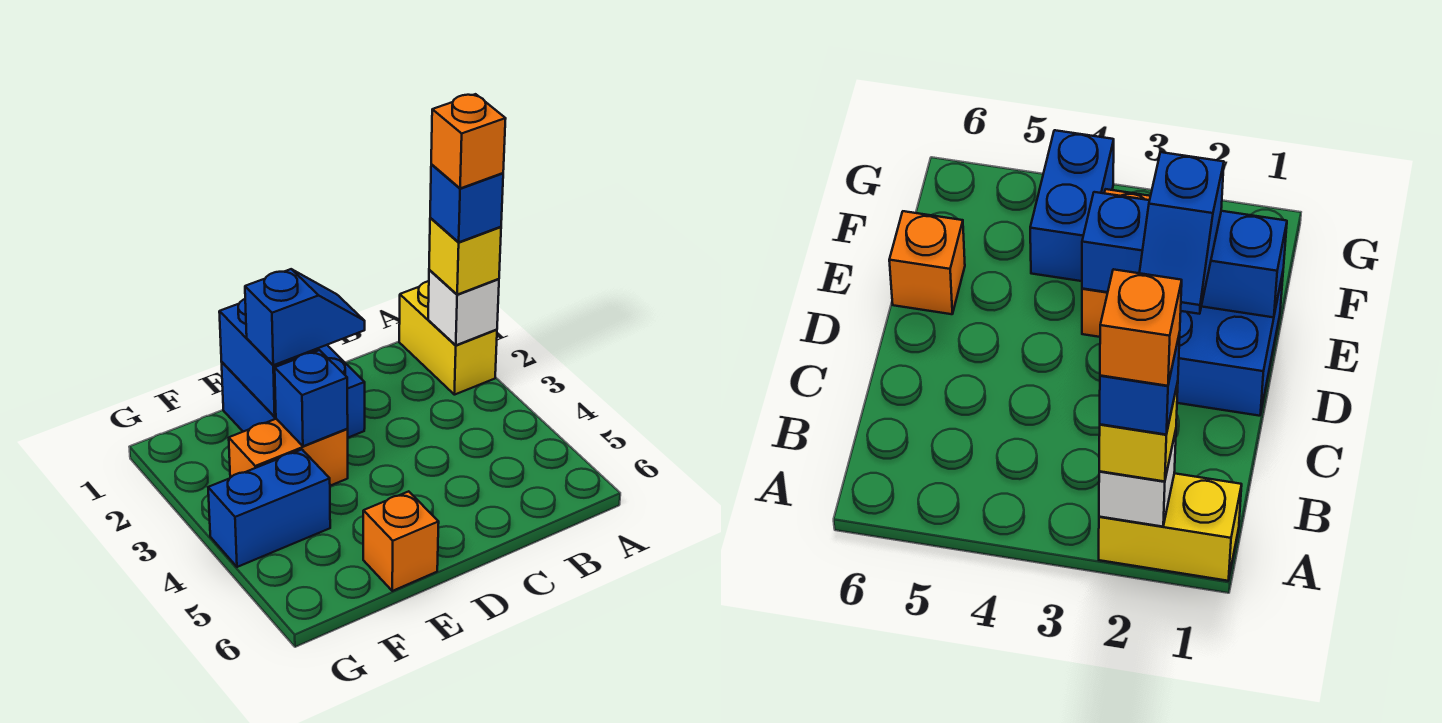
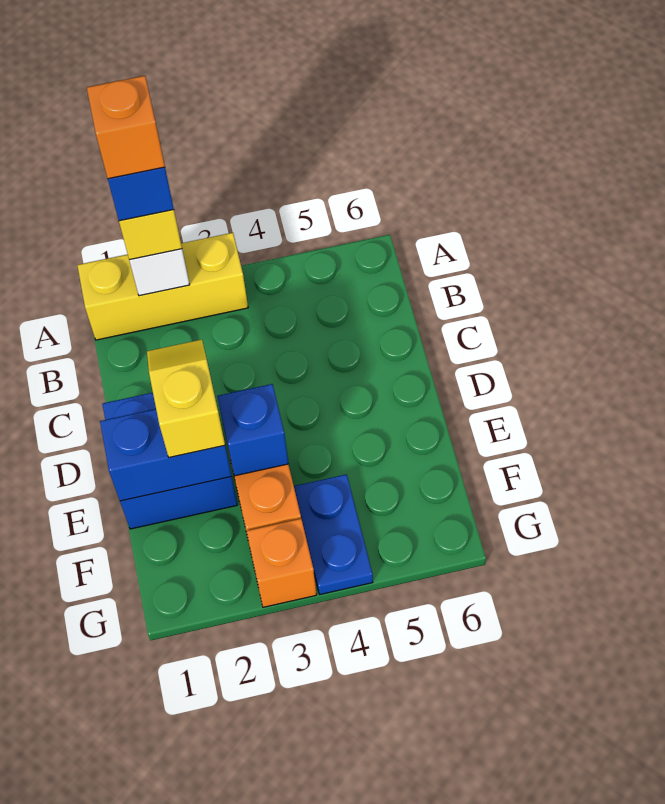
yellow 1x2 brick [399,281,497,395] -> yellow 1x3 brick [77,233,248,340]
blue 1x2 slope [245,269,365,365] -> yellow 1x2 slope [147,340,225,457]
orange 1x1 brick [363,491,439,591] -> orange 1x1 brick moved to [247,519,317,607]
blue 1x2 brick [208,450,330,567] -> blue 1x2 plate [294,474,373,594]

